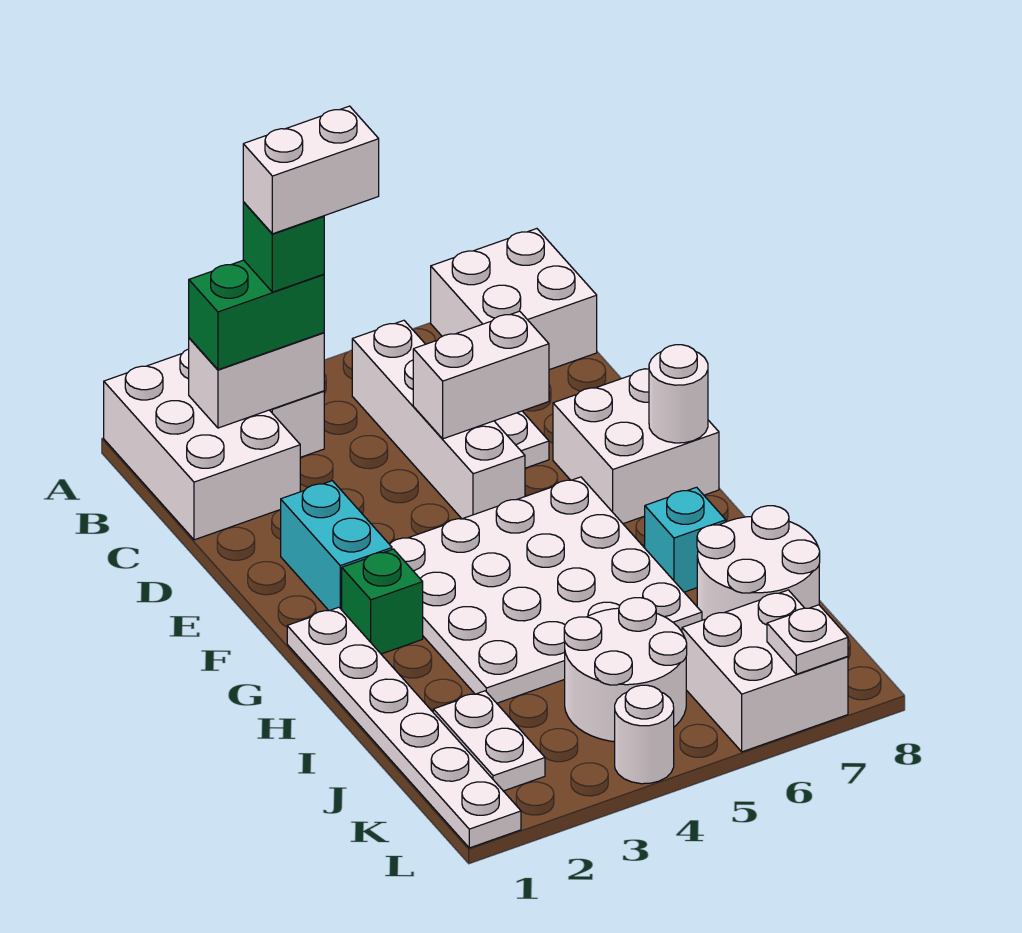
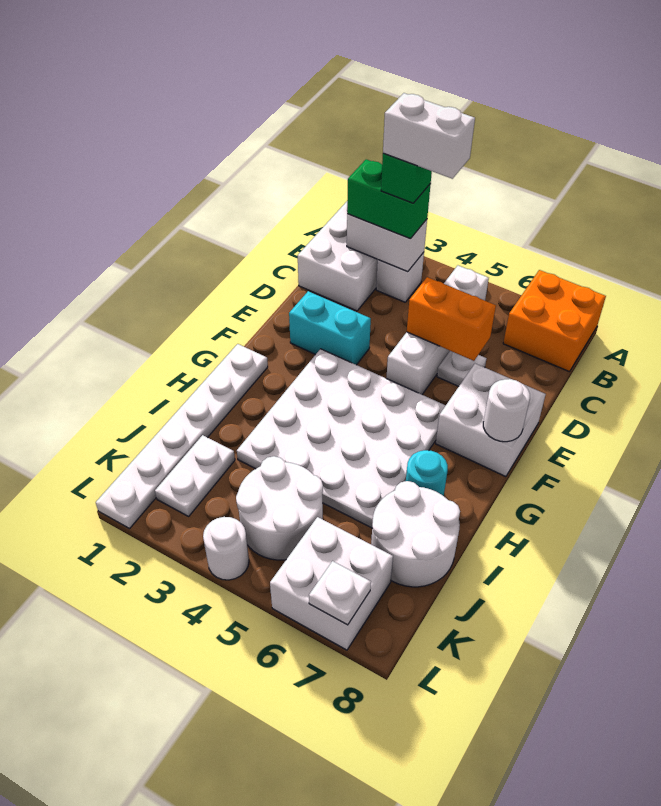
white 2x2 brick [431,229,597,370] -> orange 2x2 brick [503,270,606,372]
white 1x2 brick [413,311,549,439] -> orange 1x2 brick [407,277,496,361]
cyan 1x2 brick [281,481,392,611] -> cyan 1x2 brick turned to [289,291,371,365]
green 1x1 brick [342,549,423,654] -> none
cyan 1x1 brick [645,487,726,592] -> cyan 1x1 round brick [406,450,448,496]

